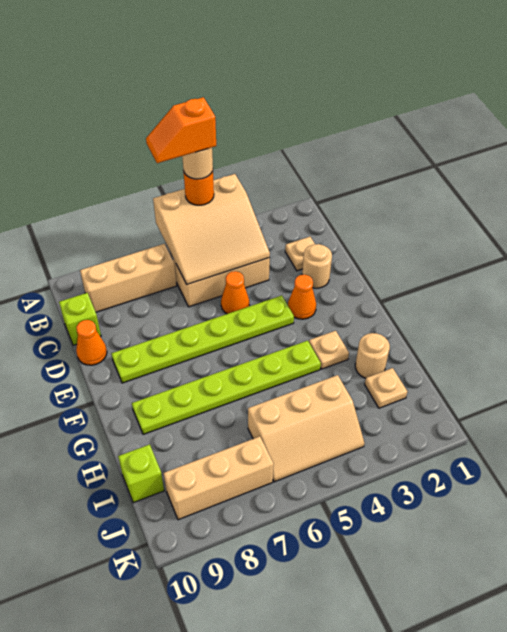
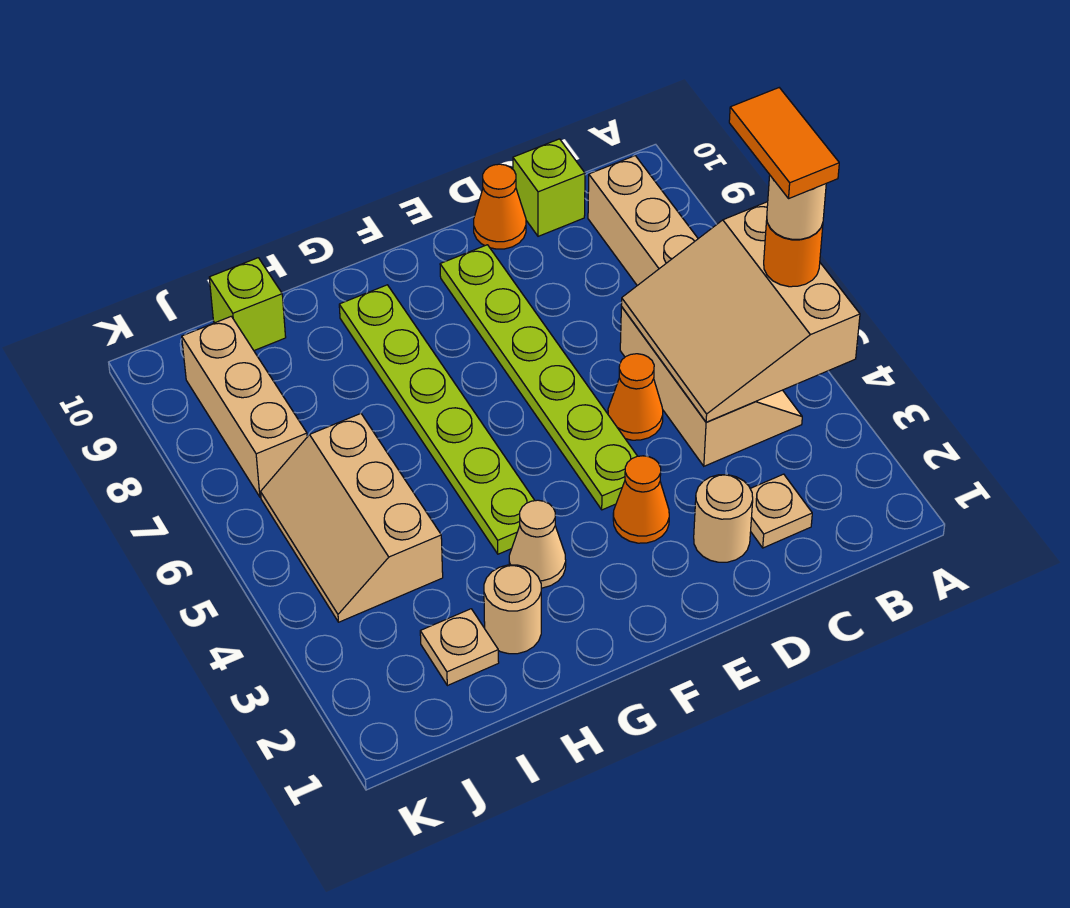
orange 1x2 slope [146,97,216,163] -> orange 1x2 tile [729,88,839,198]
tan 1x1 plate [309,331,349,369] -> tan 1x1 cone [509,500,566,588]

